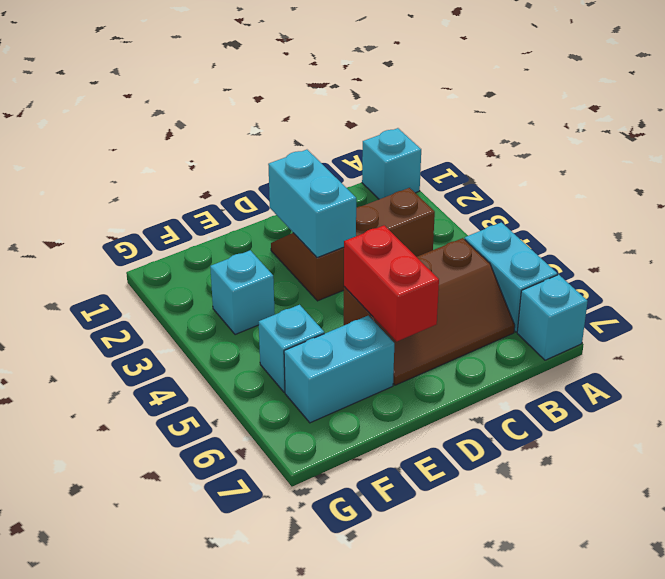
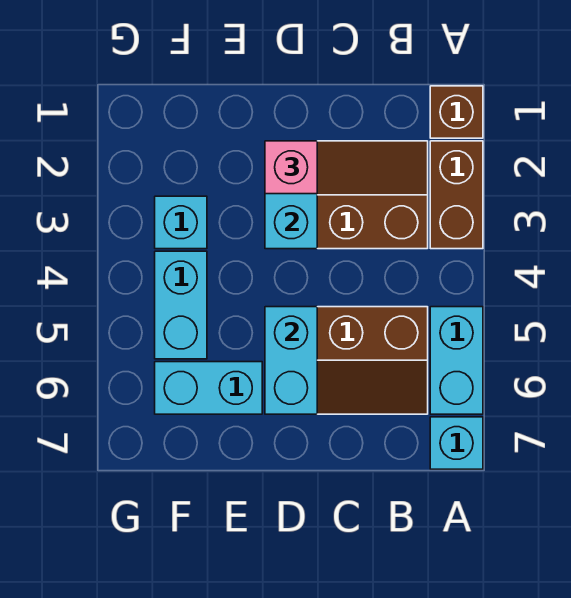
cyan 1x1 brick [362,128,421,199] -> brown 1x1 brick [430,86,483,138]
none -> brown 1x2 brick [430,141,483,249]
none -> pink 1x1 brick [265,141,317,194]
red 1x2 brick [344,225,439,341] -> cyan 1x2 brick [265,307,317,414]
cyan 1x1 brick [259,305,324,392] -> cyan 1x2 brick [155,251,207,359]

